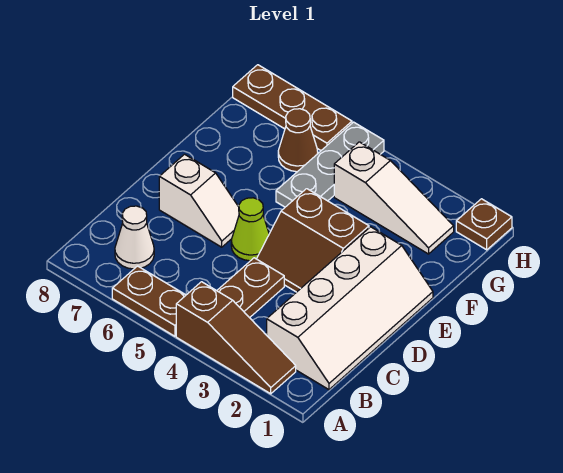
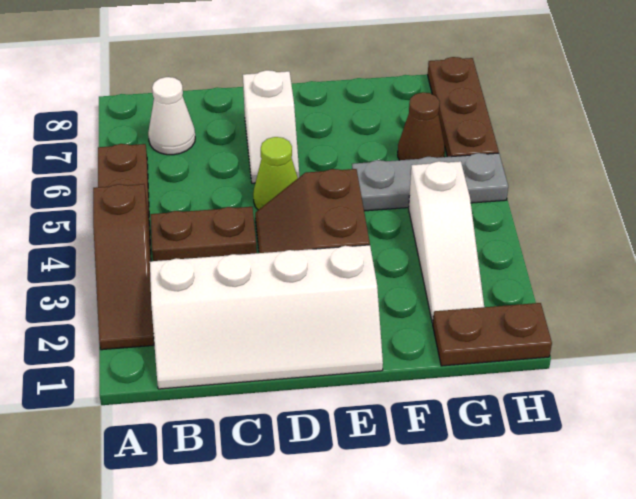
brown 1x1 plate [456,199,512,250] -> brown 1x2 plate [433,303,552,366]

